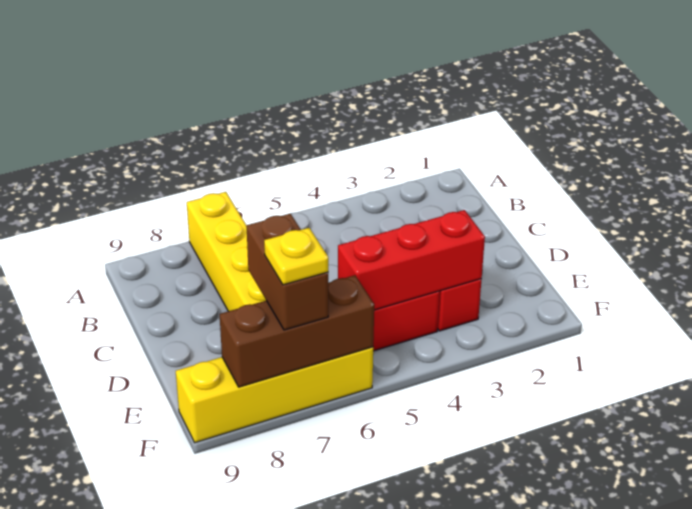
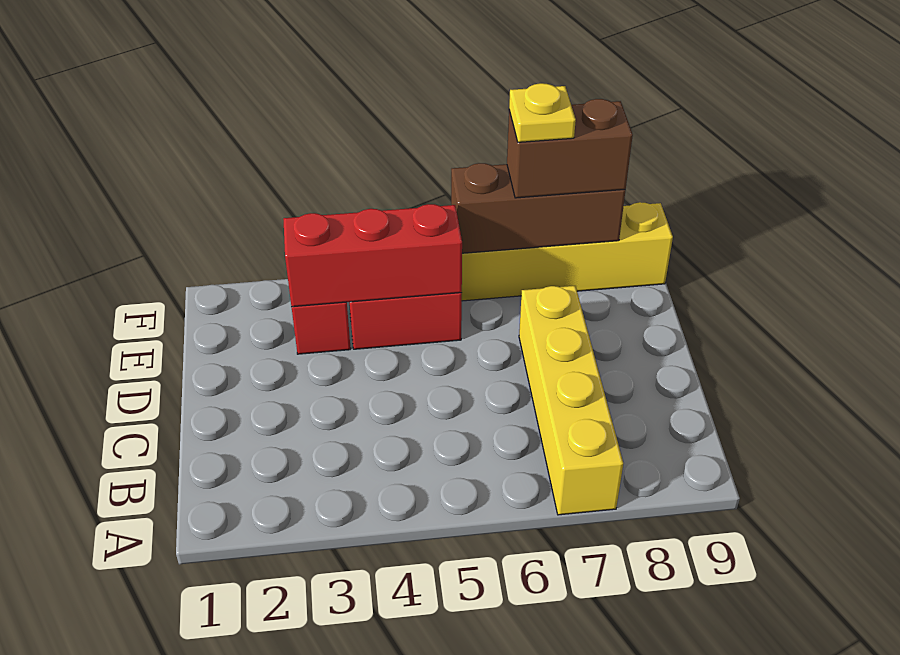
brown 1x2 brick [247,214,328,330] -> brown 1x2 brick turned to [507,99,633,198]

